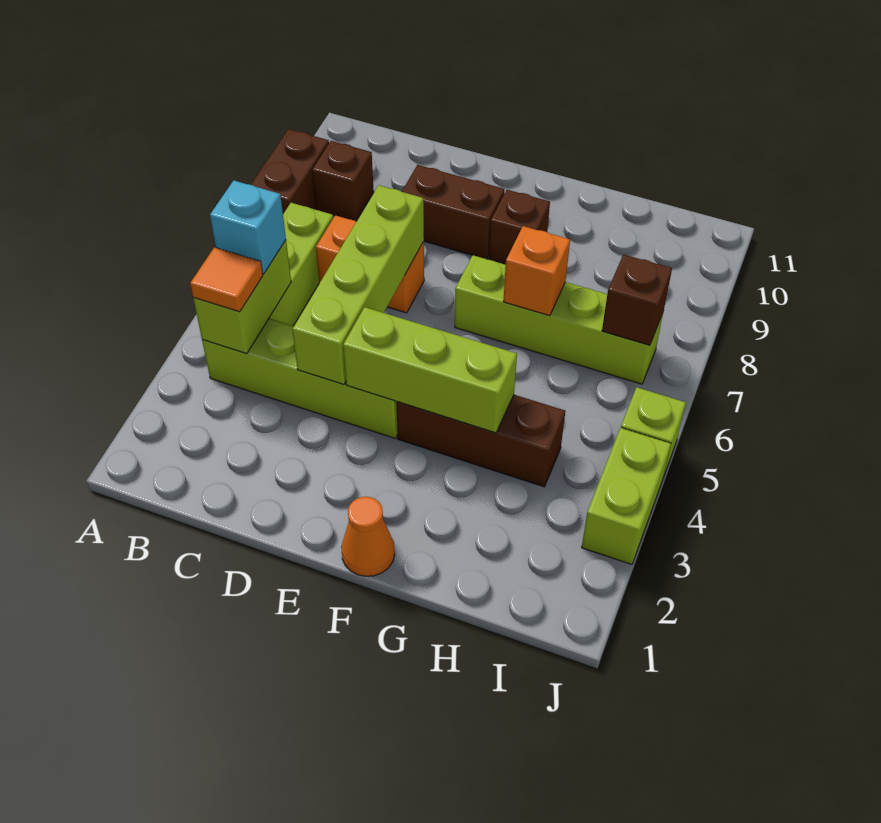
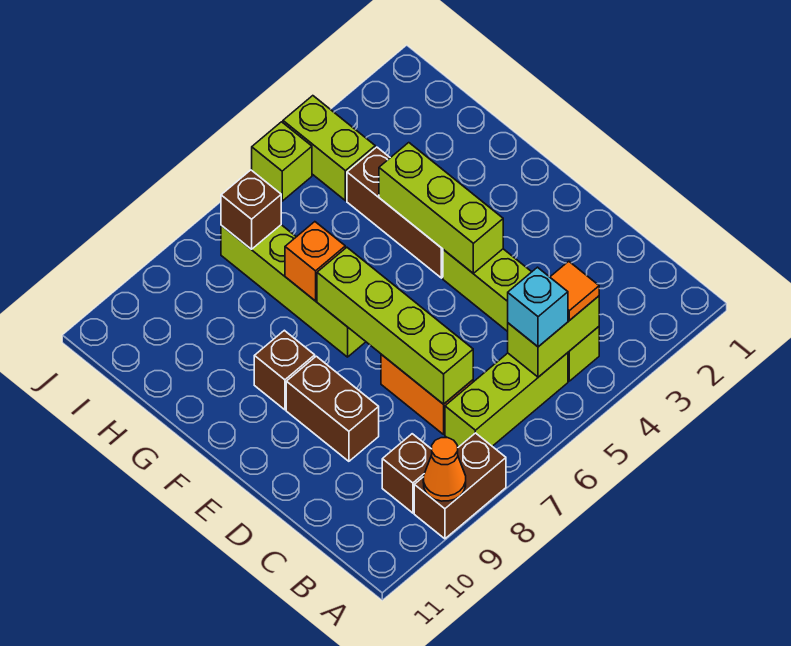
lime 1x4 brick [292,185,424,385] -> lime 1x4 brick turned to [317,247,473,404]
orange 1x1 cone [341,497,395,576] -> orange 1x1 cone moved to [423,438,466,501]
lime 1x2 brick [582,428,671,564] -> lime 1x2 brick turned to [283,96,375,201]

